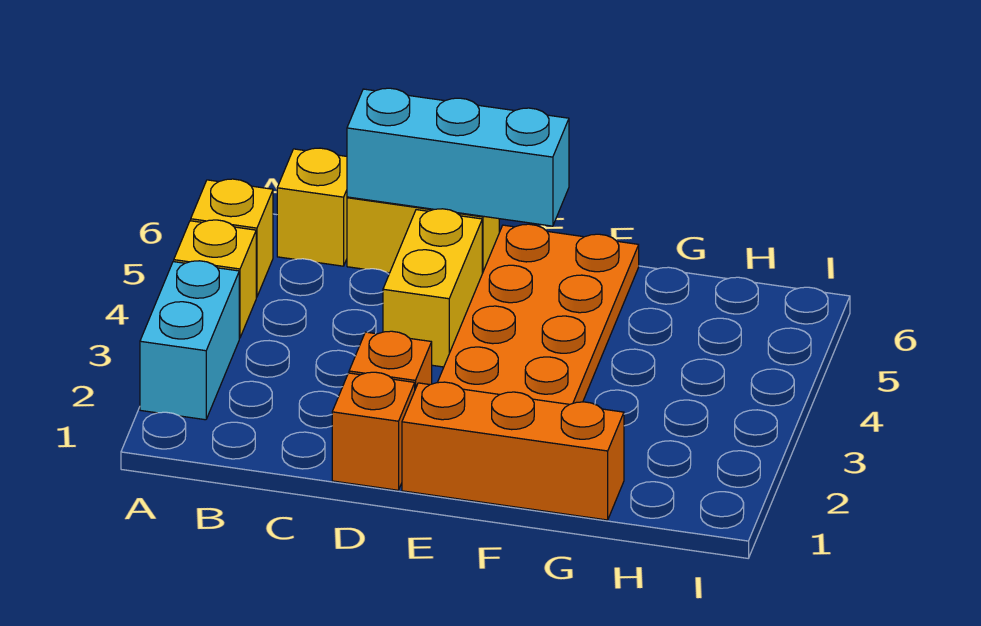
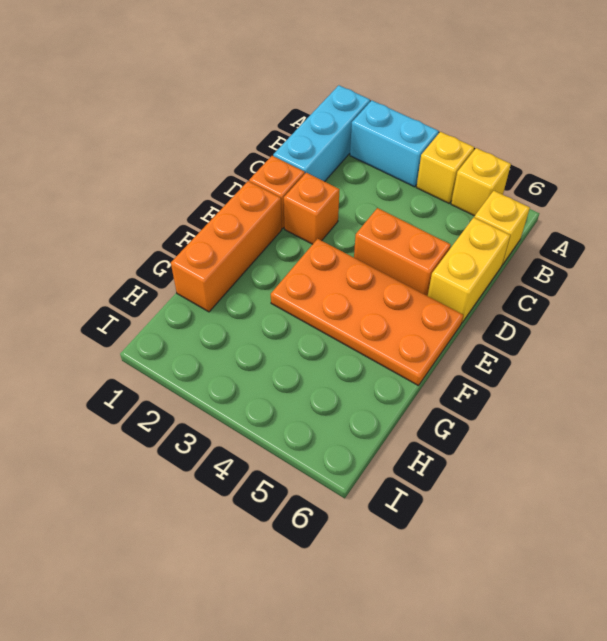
cyan 1x3 brick [347,88,569,226] -> cyan 1x3 brick moved to [273,85,370,182]
yellow 1x2 brick [383,209,482,367] -> orange 1x2 brick [354,208,451,296]

